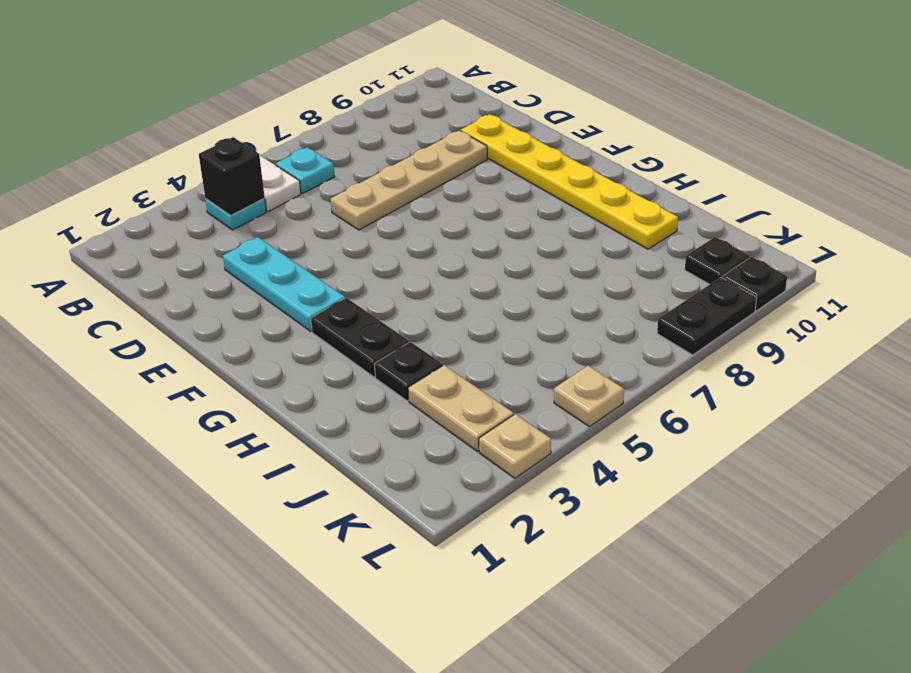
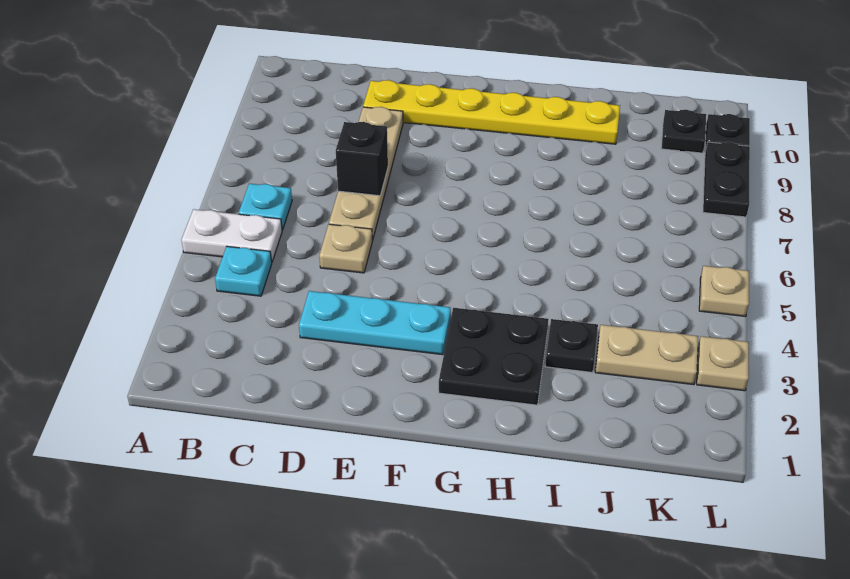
black 1x1 brick [199,137,265,215] -> black 1x1 brick moved to [336,122,388,196]
none -> tan 1x1 plate [319,224,372,273]
black 1x2 plate [311,298,409,377] -> black 2x2 plate [439,308,549,405]

